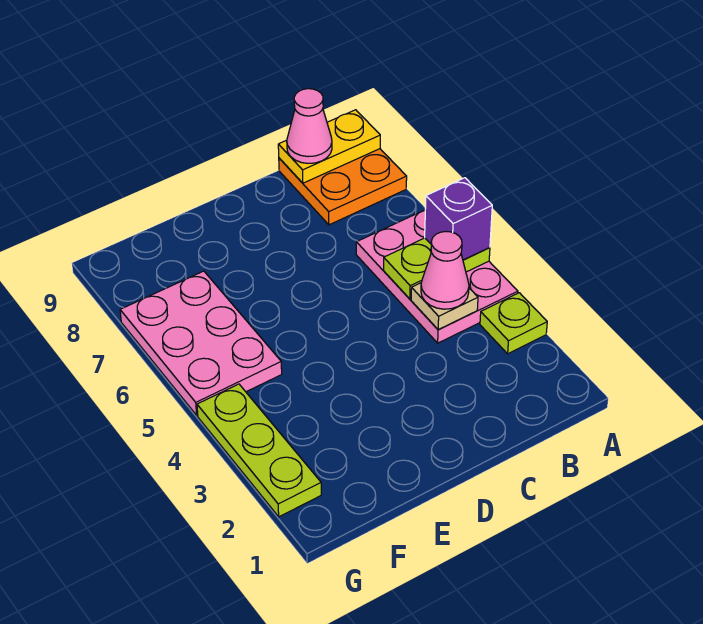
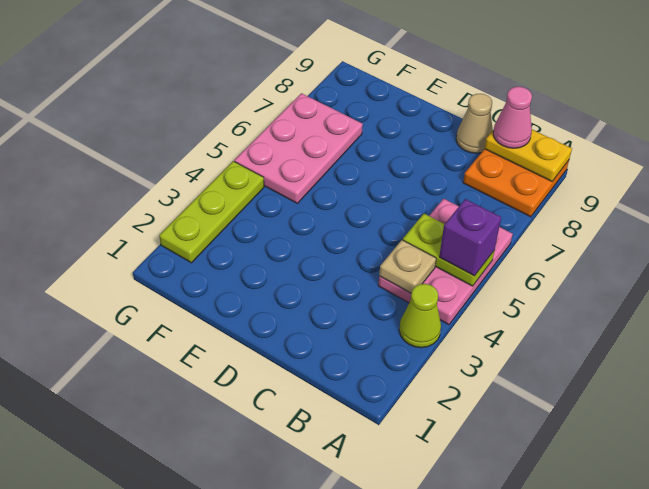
lime 1x1 plate [480,293,547,354] -> lime 1x1 cone [399,284,441,348]
pink 1x1 cone [421,231,469,309] -> none
none -> tan 1x1 cone [456,94,493,153]

